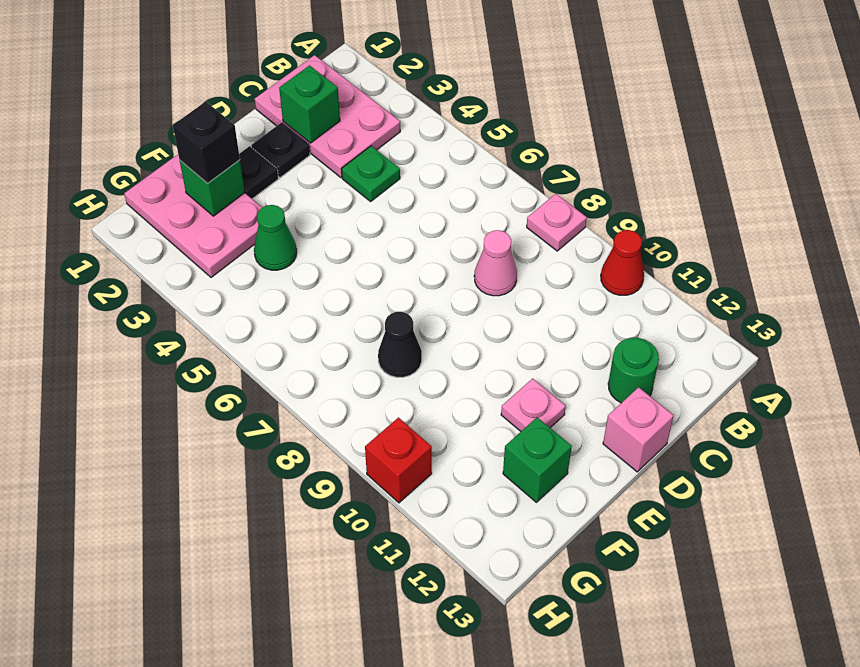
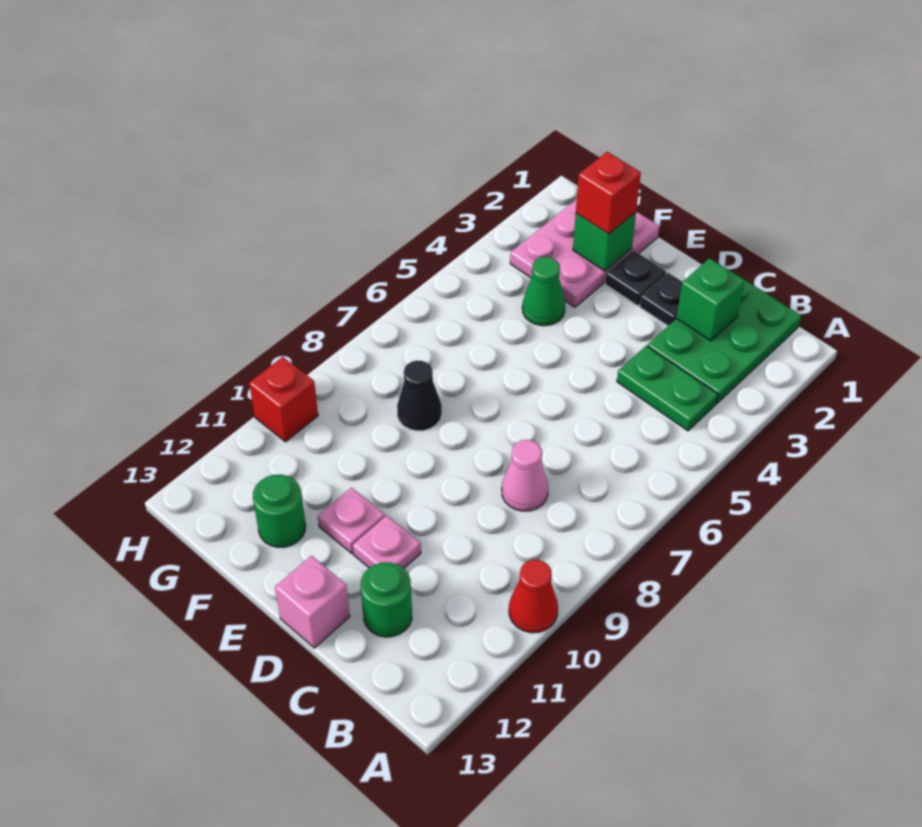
pink 1x1 plate [527,194,587,251] -> pink 1x1 plate moved to [353,516,421,568]
pink 2x3 plate [255,55,400,177] -> green 2x3 plate [647,271,801,403]
green 1x1 plate [342,146,400,201] -> green 1x2 plate [617,346,718,431]
black 1x1 brick [173,102,240,183] -> red 1x1 brick [576,152,641,234]
green 1x1 brick [503,417,572,502] -> green 1x1 round brick [253,475,306,547]

